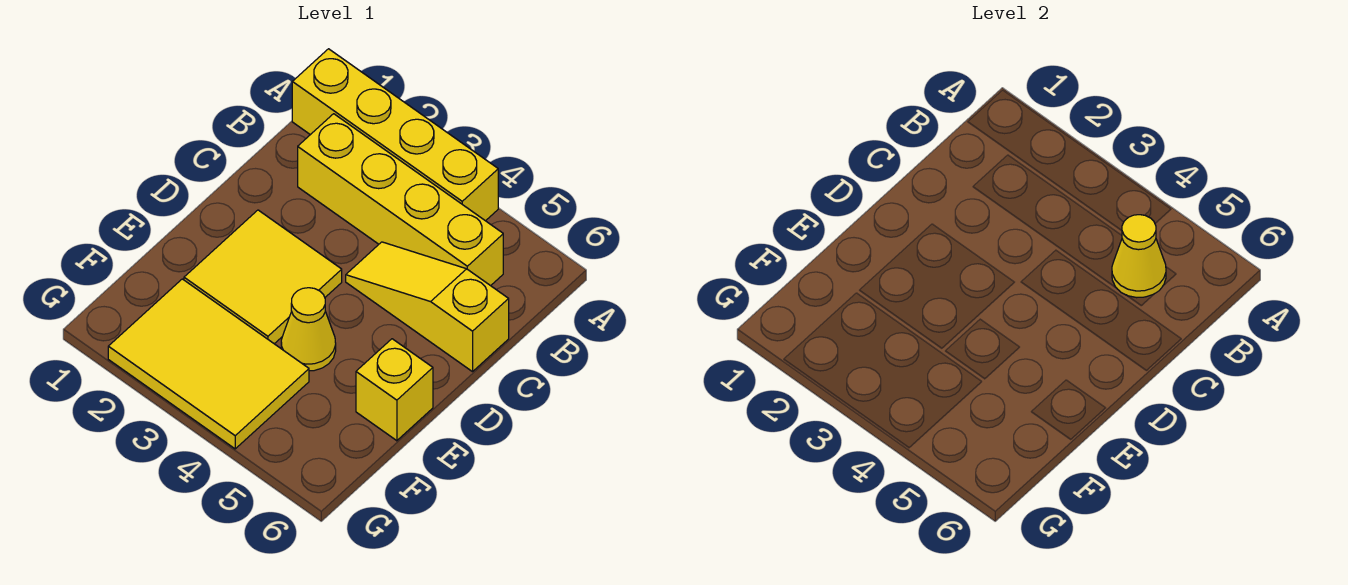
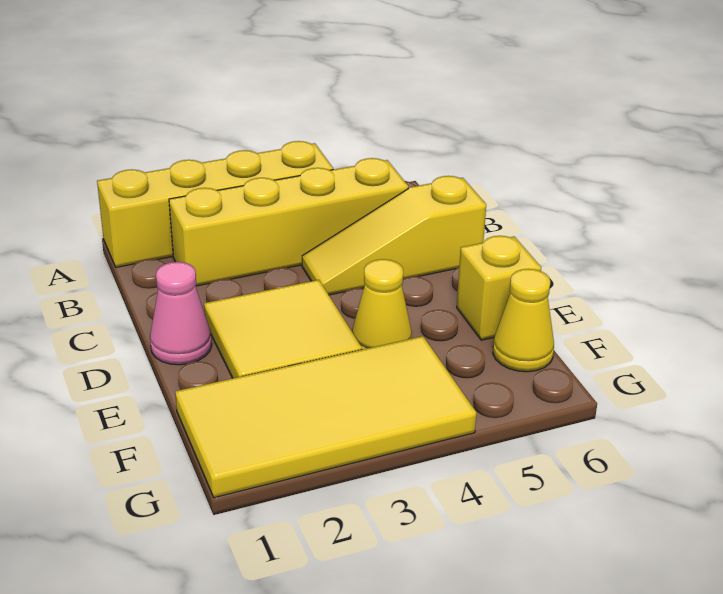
yellow 1x1 cone [1112,215,1166,298] -> yellow 1x1 cone moved to [493,269,554,372]
none -> pink 1x1 cone [150,262,212,365]
yellow 2x3 tile [108,279,309,449] -> yellow 2x4 tile [175,336,477,498]

